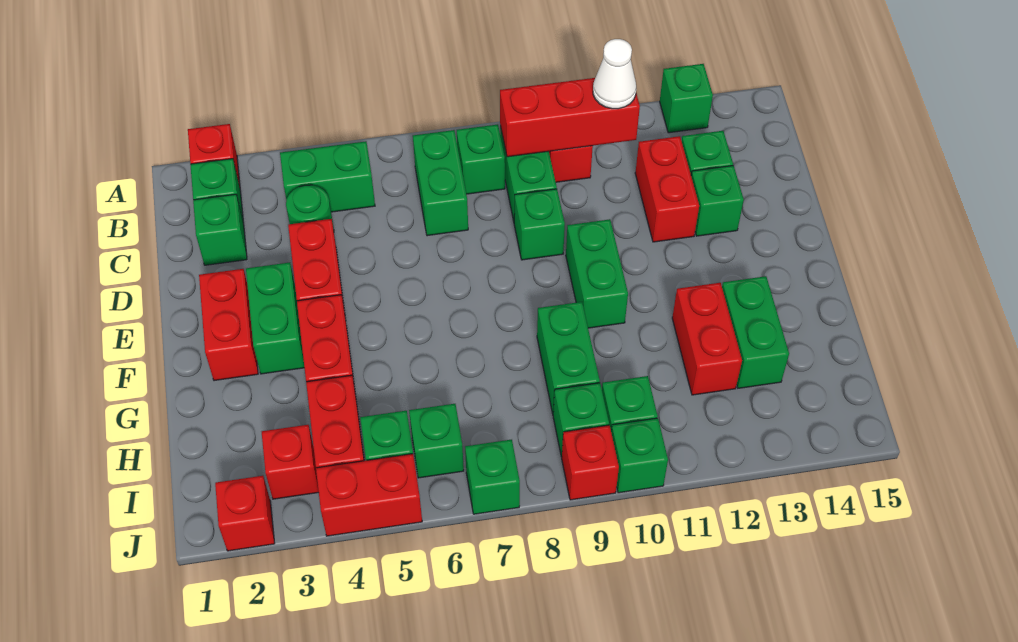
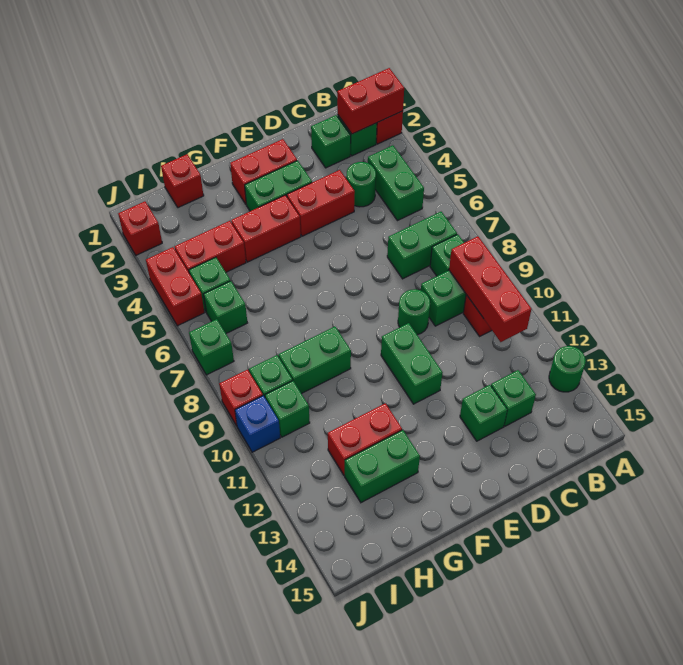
green 1x1 brick [660,64,713,133] -> green 1x1 round brick [549,346,586,392]
white 1x1 cone [593,39,636,109] -> none
red 1x2 brick [635,136,699,242] -> red 1x2 brick moved to [337,68,404,134]
green 1x1 brick [514,189,565,260] -> green 1x1 round brick [398,289,430,335]
green 1x2 brick [566,219,628,328] -> green 1x2 brick turned to [381,323,443,404]
red 1x1 brick [262,425,319,499] -> red 1x1 brick moved to [161,154,204,208]
green 1x1 brick [611,418,668,493] -> blue 1x1 brick [235,396,280,452]

